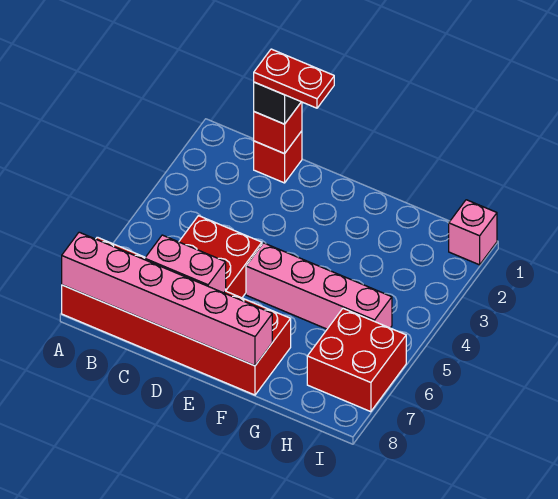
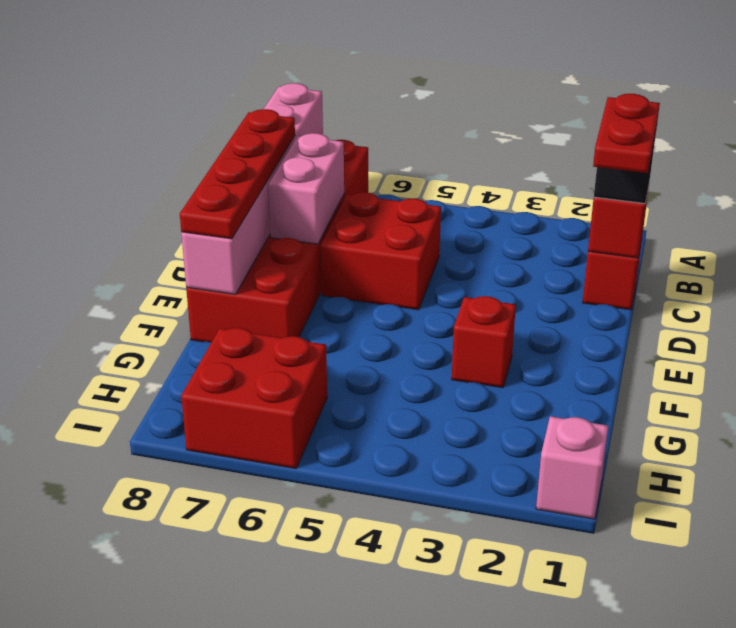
none -> red 1x4 plate [180,109,295,239]
pink 1x4 brick [246,243,392,329] -> none
none -> red 1x1 brick [452,296,516,388]

